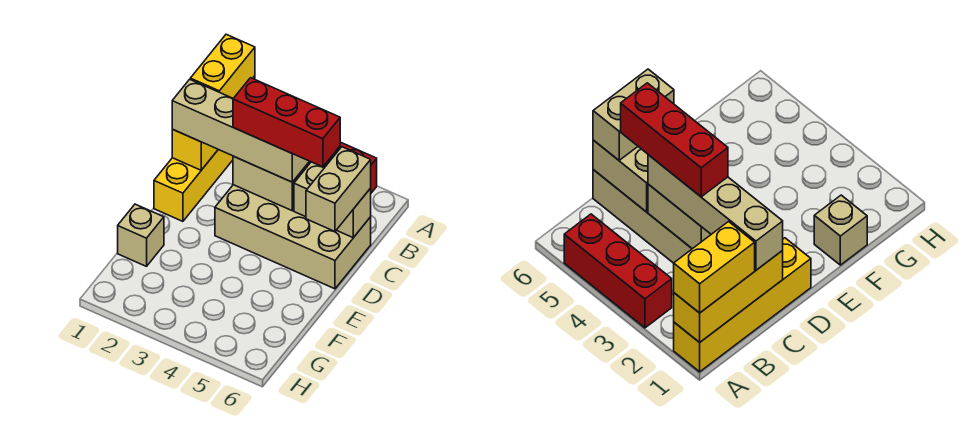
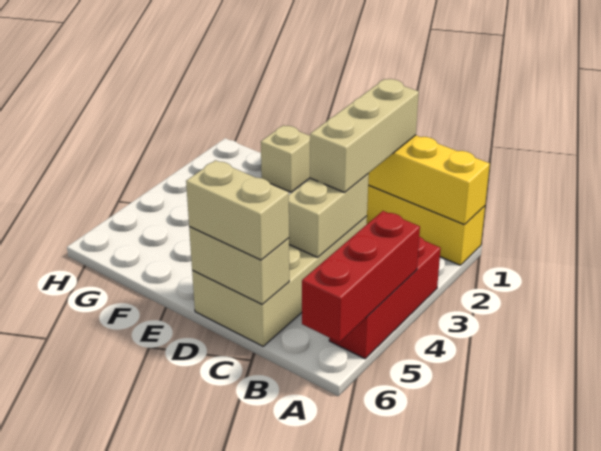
yellow 1x2 brick [190,34,255,98] -> none
tan 1x4 brick [172,79,309,182] -> tan 1x3 brick [310,79,419,192]
red 1x3 brick [233,78,340,167] -> red 1x3 brick moved to [302,211,420,342]
tan 1x2 brick [294,162,371,238] -> tan 1x2 brick turned to [189,227,289,304]

